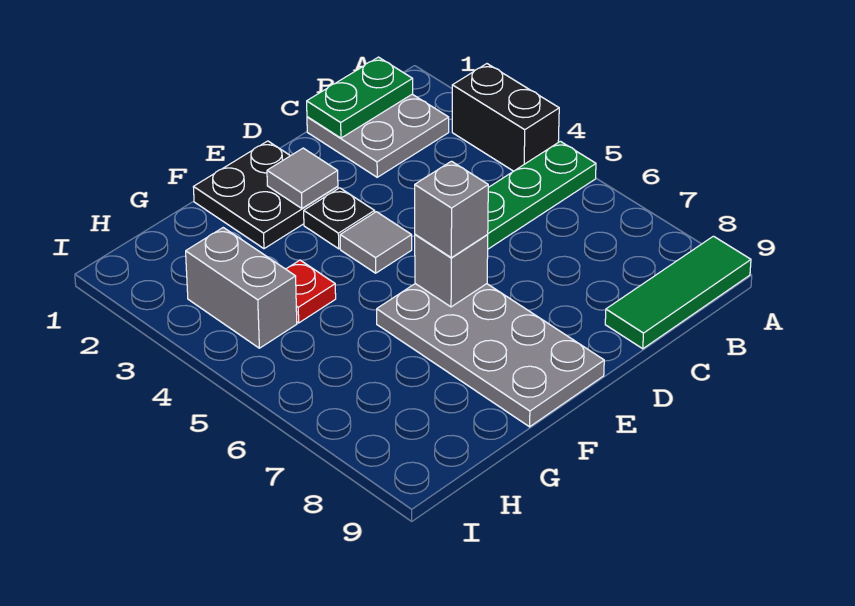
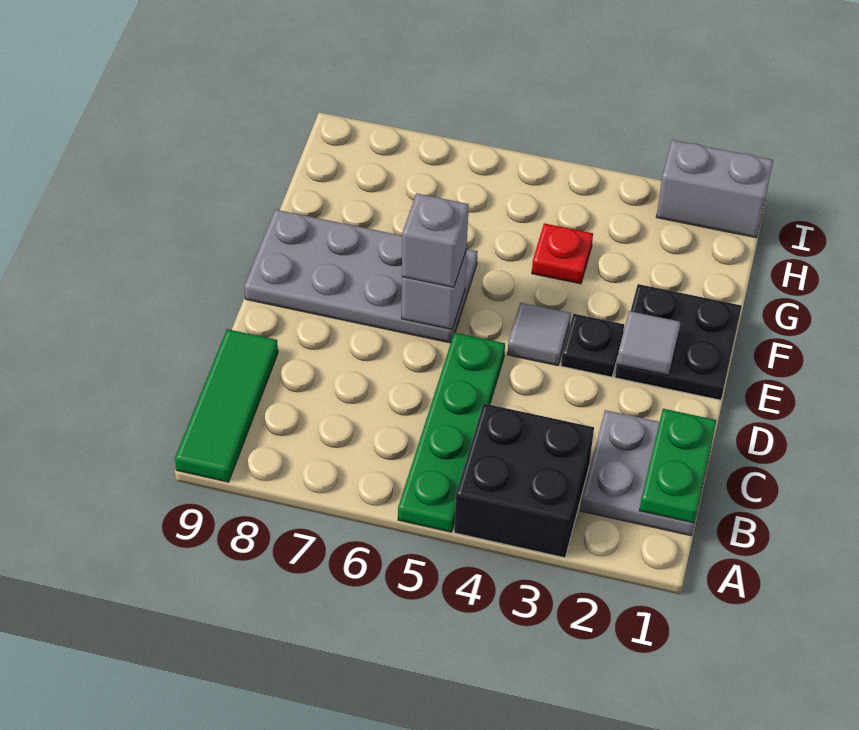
black 1x2 brick [452,64,559,171] -> black 2x2 brick [454,404,594,558]
grey 1x2 brick [186,228,297,348] -> grey 1x2 brick moved to [656,140,773,238]

